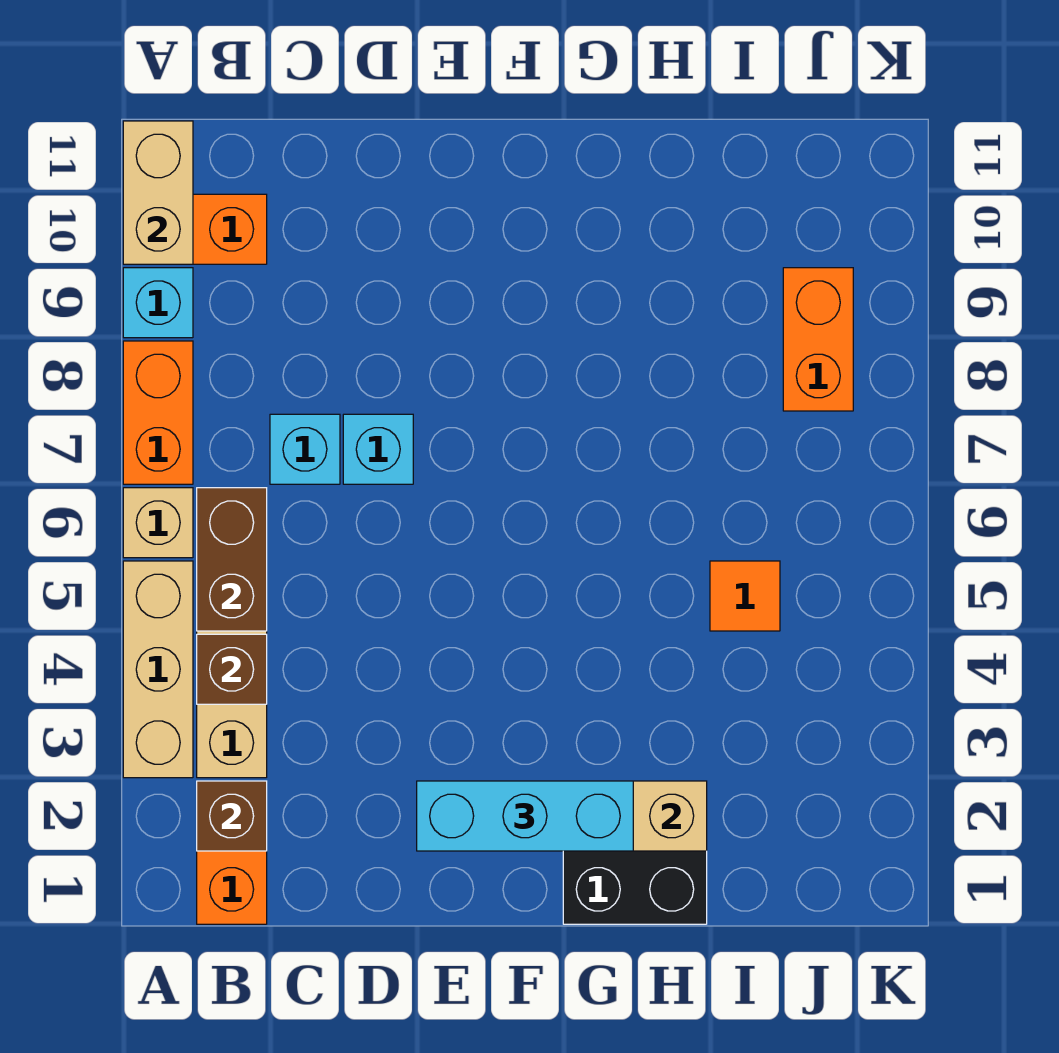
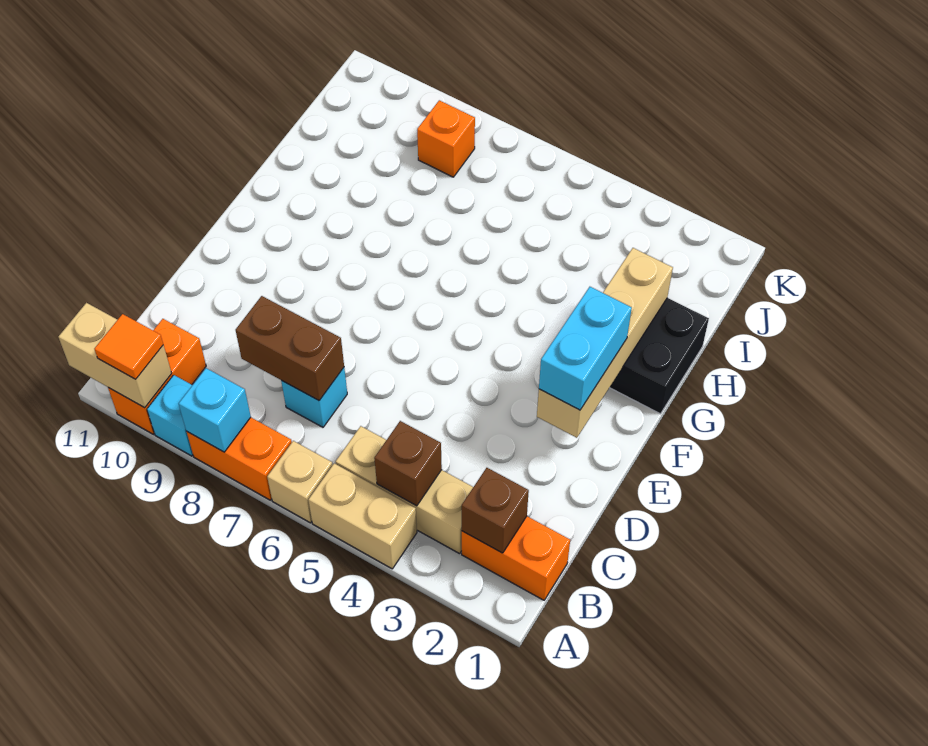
tan 1x3 brick [123,561,193,778] -> tan 1x2 brick [308,463,417,569]
brown 1x2 brick [197,488,267,631] -> brown 1x2 brick moved to [236,296,344,400]
cyan 1x1 brick [343,414,413,484] -> cyan 1x1 brick moved to [179,368,251,452]
cyan 1x3 brick [417,781,633,851] -> cyan 1x2 brick [539,287,632,410]
orange 1x1 tile [710,561,780,631] -> orange 1x1 tile moved to [94,314,163,379]
orange 1x2 brick [783,268,853,411] -> orange 1x1 brick [417,100,475,177]

